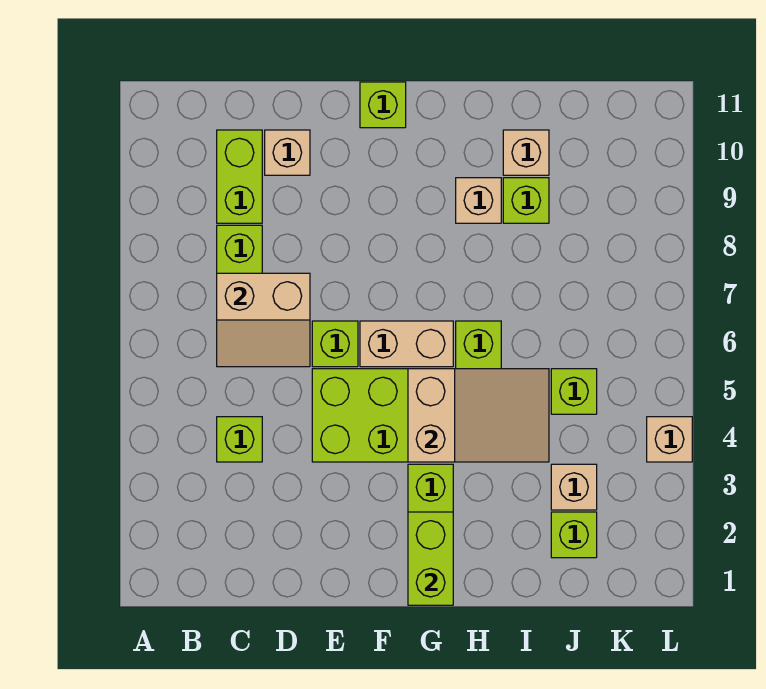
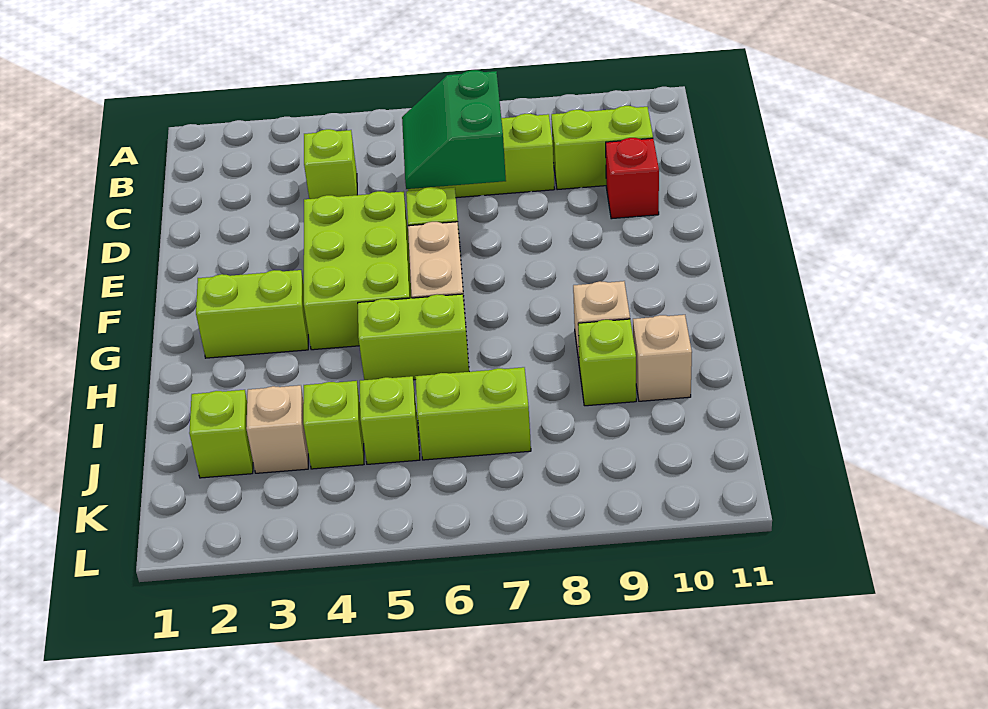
tan 2x2 slope [217,273,310,367] -> green 2x2 slope [402,70,506,189]
tan 1x1 brick [265,130,310,175] -> red 1x1 brick [606,138,659,219]
lime 1x1 brick [360,82,406,128] -> lime 1x1 brick moved to [303,381,364,469]
lime 1x2 brick [408,512,453,605] -> lime 1x2 brick moved to [415,367,531,460]
tan 2x3 slope [408,369,549,462] -> none
tan 1x1 brick [647,417,692,462] -> none

